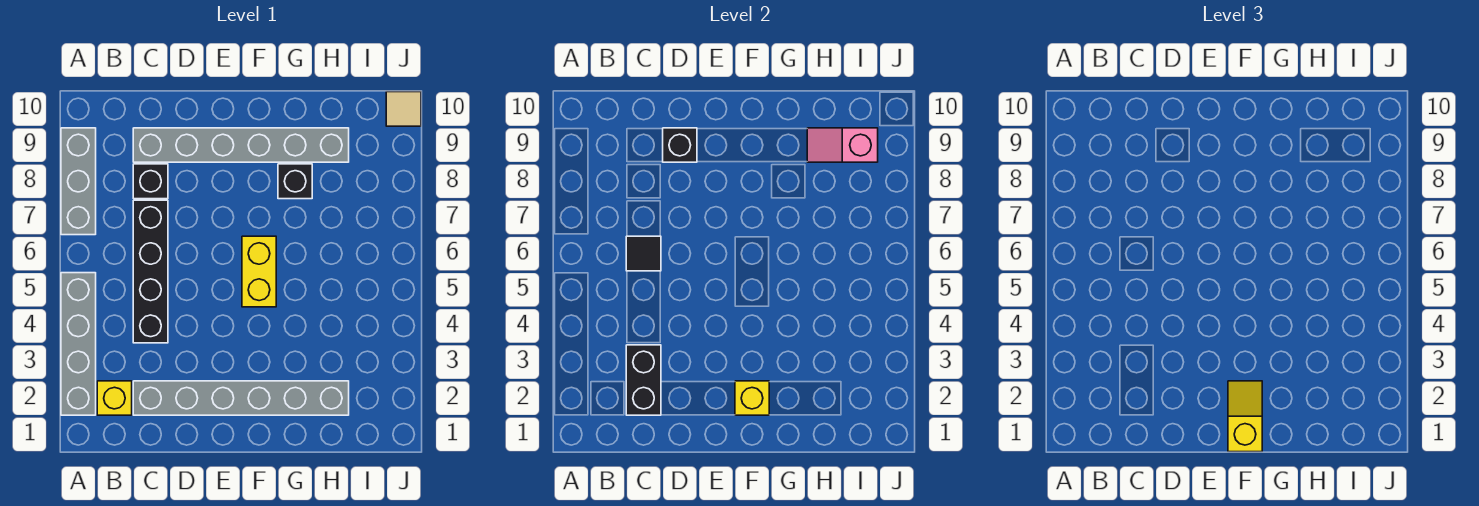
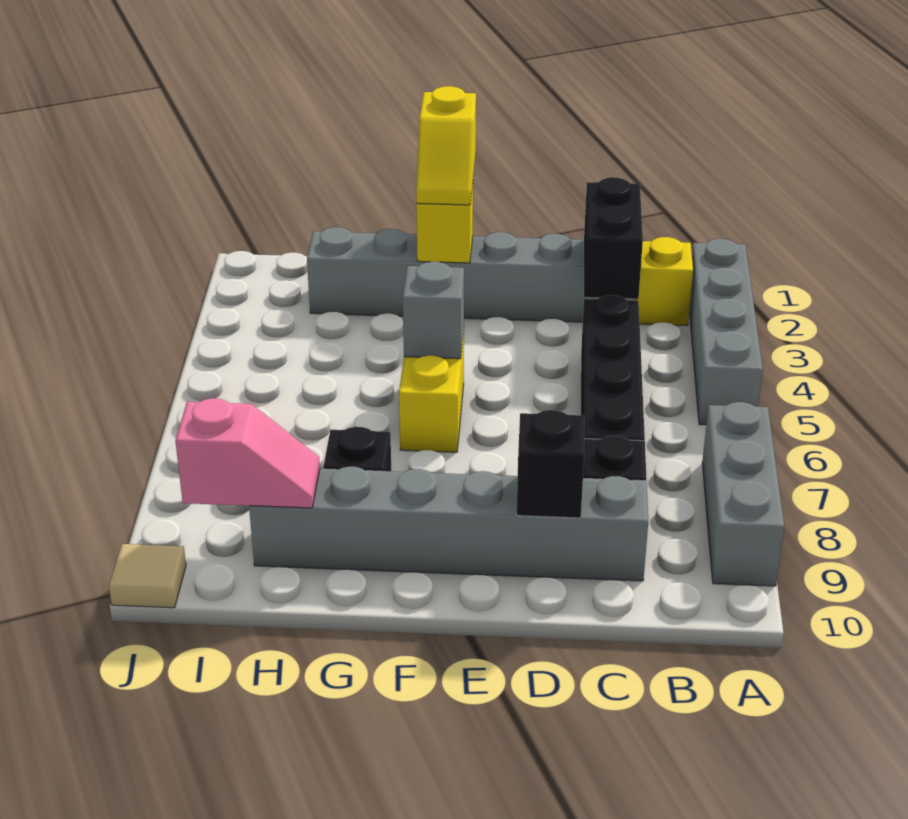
black 1x1 tile [626,236,661,271] -> none
none -> grey 1x1 brick [403,262,464,359]

